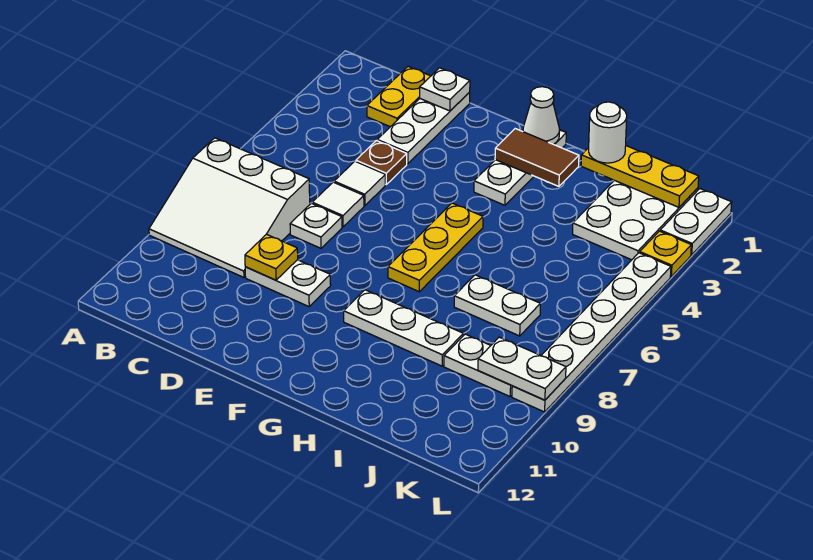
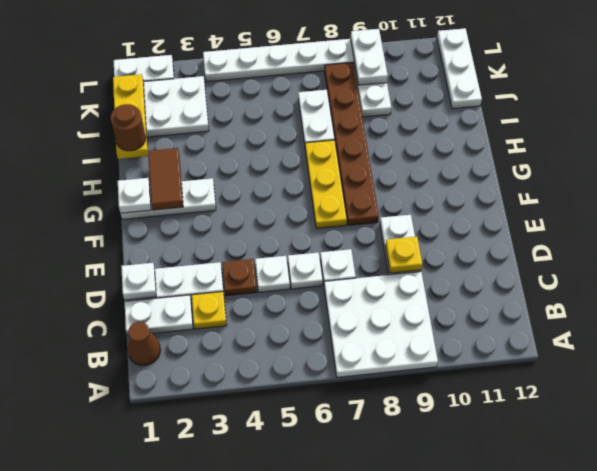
white 3x3 slope [149,138,310,277] -> white 3x3 plate [324,272,438,377]
none -> brown 1x1 cone [127,322,161,366]
yellow 1x2 plate [367,67,430,127] -> white 1x2 plate [125,295,193,336]
white 1x1 tile [334,161,385,206] -> white 1x1 plate [255,256,290,292]
white 1x1 tile [312,182,364,227] -> white 1x1 plate [288,252,323,289]
none -> brown 1x6 plate [325,63,379,225]
white 1x1 cone [523,87,560,144] -> white 1x1 plate [118,178,151,213]
yellow 1x3 plate [388,203,483,292] -> yellow 1x3 plate turned to [305,140,347,229]
white 1x3 plate [344,290,463,366] -> white 1x3 plate moved to [437,28,482,109]
white 1x1 round brick [589,102,627,163] -> brown 1x1 round brick [110,104,146,151]
yellow 1x1 plate [640,231,691,276] -> yellow 1x1 plate moved to [192,292,227,329]

